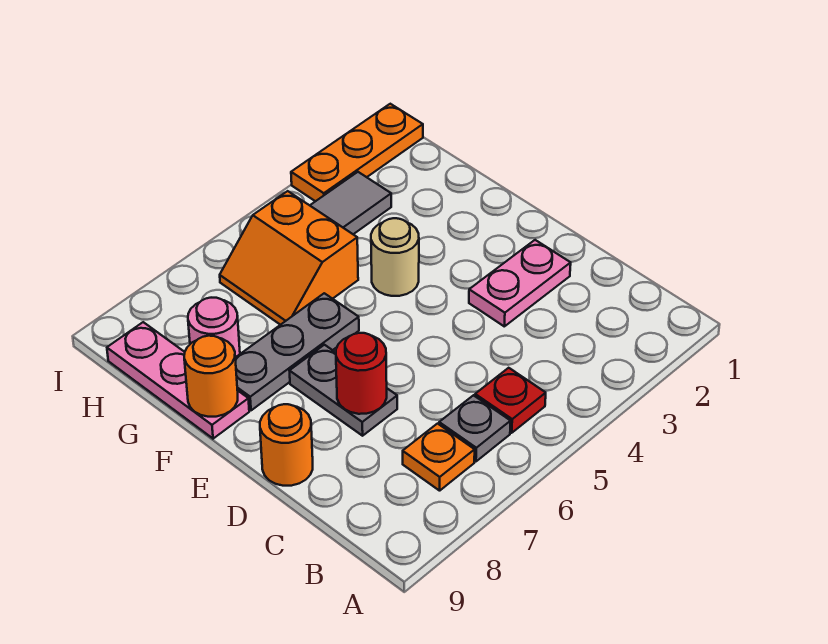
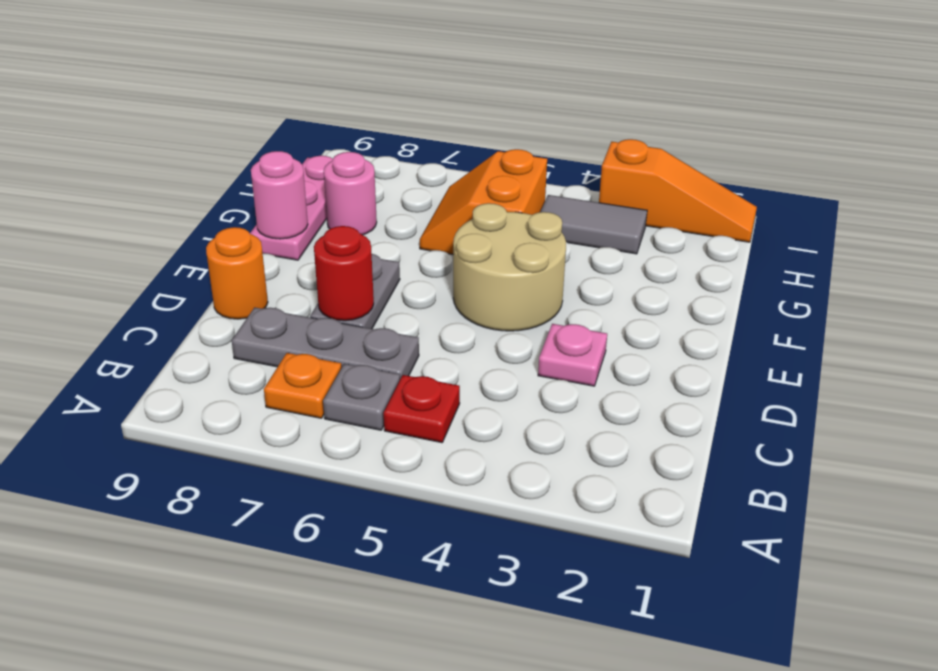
pink 1x2 plate [469,240,571,326] -> pink 1x1 plate [538,324,607,386]
tan 1x1 round brick [371,218,419,296] -> tan 2x2 round brick [453,203,566,331]
grey 1x3 plate [235,293,359,410] -> grey 1x3 plate moved to [232,307,419,379]
orange 1x1 round brick [184,336,238,417] -> pink 1x1 round brick [251,151,308,239]
orange 1x3 plate [291,104,423,201] -> orange 1x3 slope [599,139,757,242]

